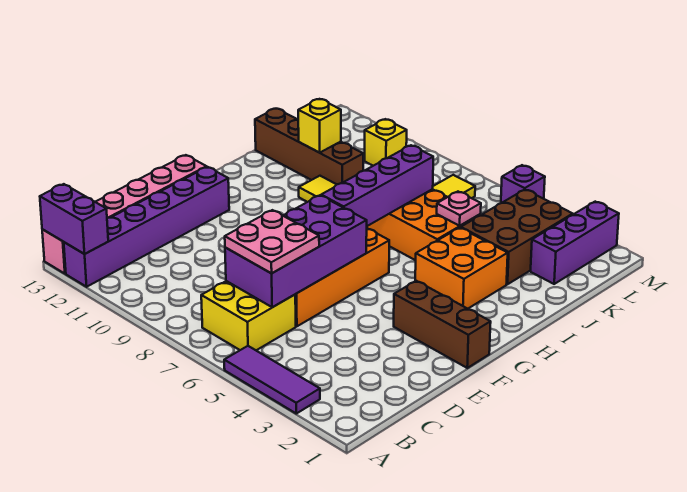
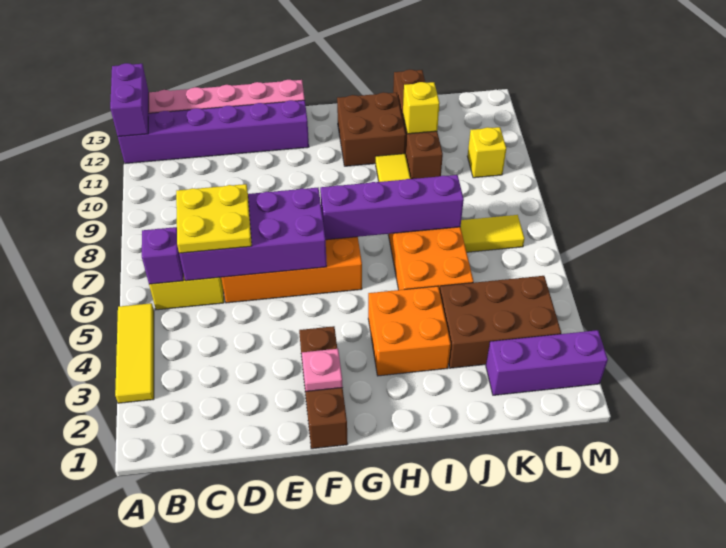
purple 1x3 tile [224,346,320,414] -> yellow 1x3 tile [115,303,154,403]
pink 2x2 plate [225,210,319,273] -> yellow 2x2 plate [176,184,252,253]
none -> brown 2x2 brick [337,92,406,166]
pink 1x1 plate [437,192,481,226] -> pink 1x1 plate moved to [302,349,343,391]
purple 1x1 brick [501,165,545,203] -> purple 1x1 brick moved to [142,227,183,284]

